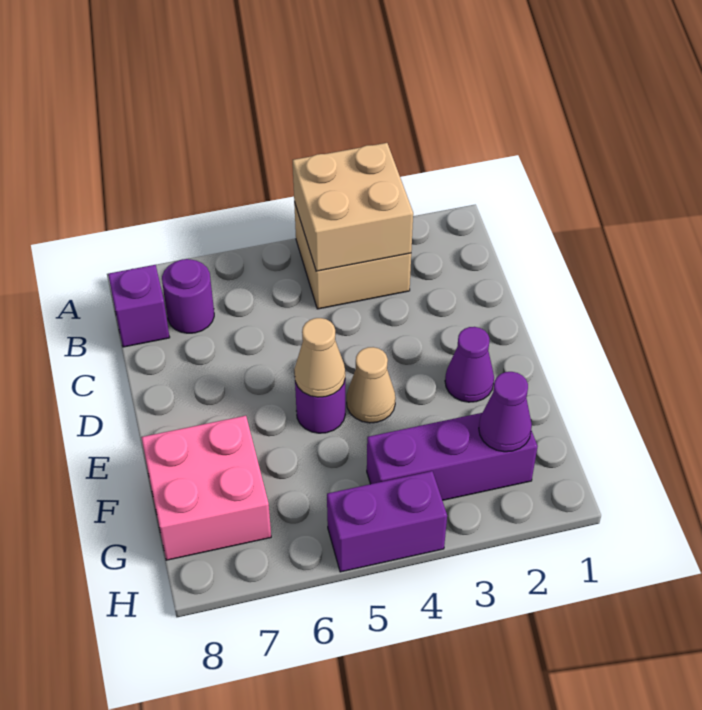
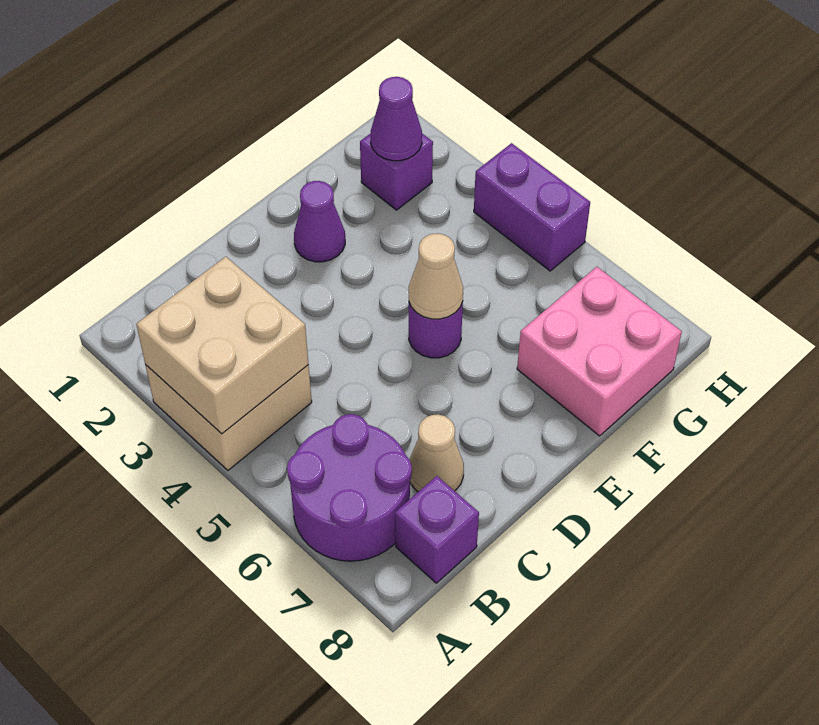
purple 1x1 round brick [162,259,214,333] -> purple 2x2 round brick [287,414,412,561]
tan 1x1 cone [347,347,396,423] -> tan 1x1 cone moved to [410,415,464,492]
purple 1x3 brick [367,413,538,500] -> purple 1x1 brick [360,133,433,210]

